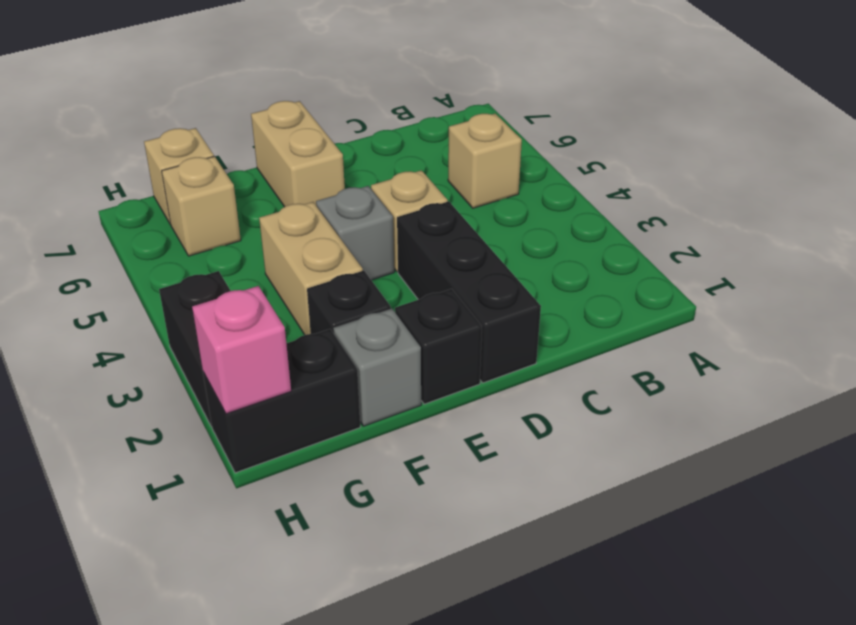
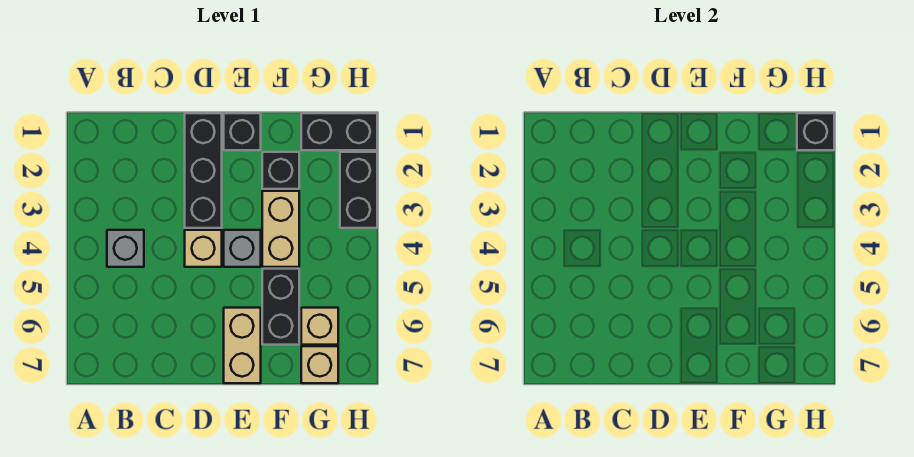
tan 1x1 brick [448,114,522,208] -> none
grey 1x1 brick [333,309,421,426] -> grey 1x1 brick moved to [107,230,144,267]
none -> black 1x2 brick [262,269,299,345]
pink 1x1 brick [192,286,291,414] -> black 1x1 brick [797,113,834,150]

